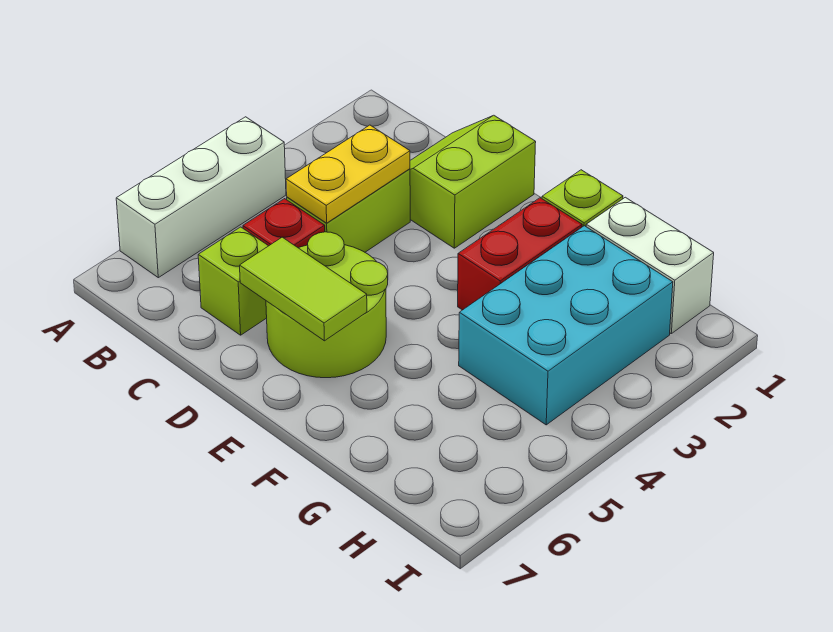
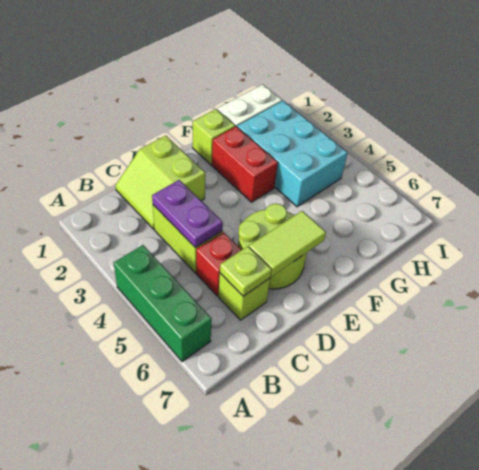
white 1x3 brick [116,117,286,278] -> green 1x3 brick [114,245,212,362]
yellow 1x2 plate [286,125,410,223] -> purple 1x2 plate [152,180,223,247]
none -> lime 1x1 plate [220,246,272,296]

